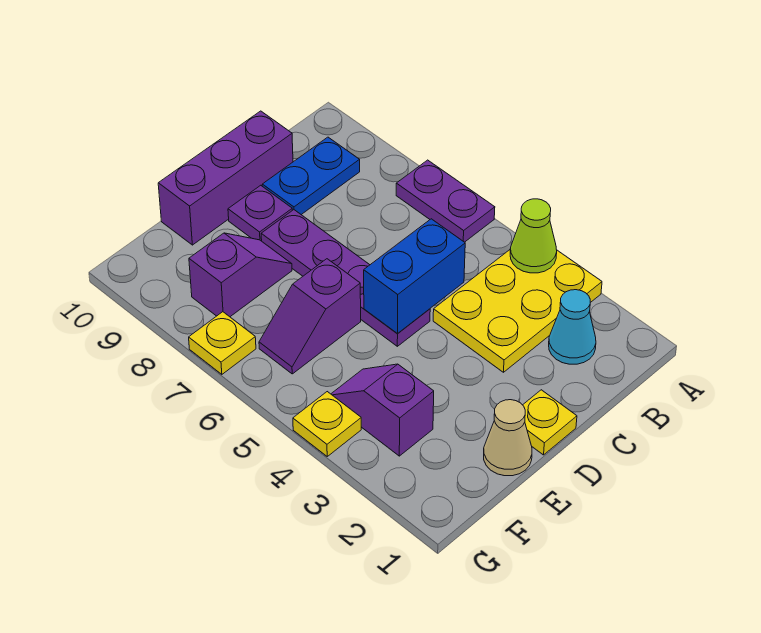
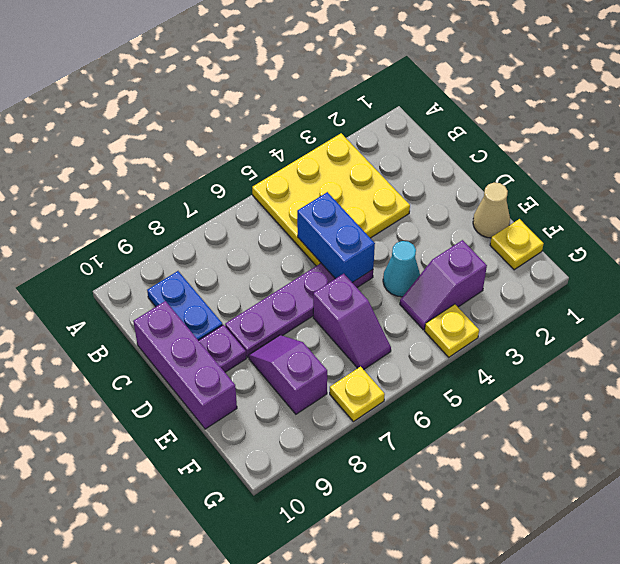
yellow 2x3 plate [433,249,602,372] -> yellow 3x3 plate [252,133,410,266]
lime 1x1 cone [510,199,557,273] -> none
purple 1x2 plate [396,160,495,242] -> none
cyan 1x1 cone [549,290,596,364] -> cyan 1x1 cone moved to [383,241,420,297]
yellow 1x1 plate [523,390,577,455] -> yellow 1x1 plate moved to [490,219,544,270]

